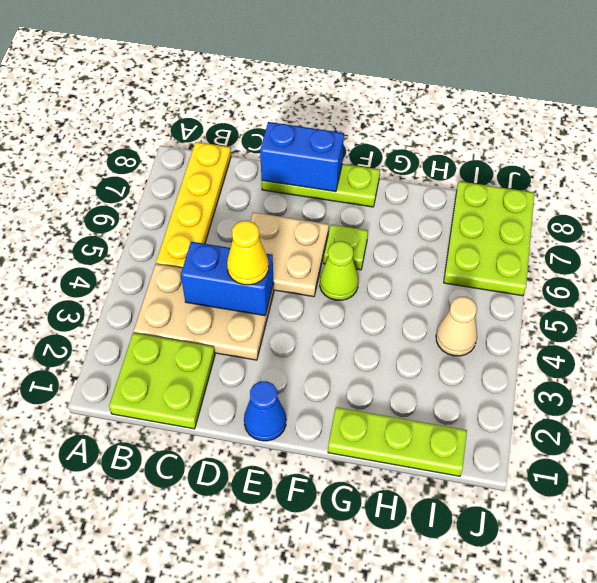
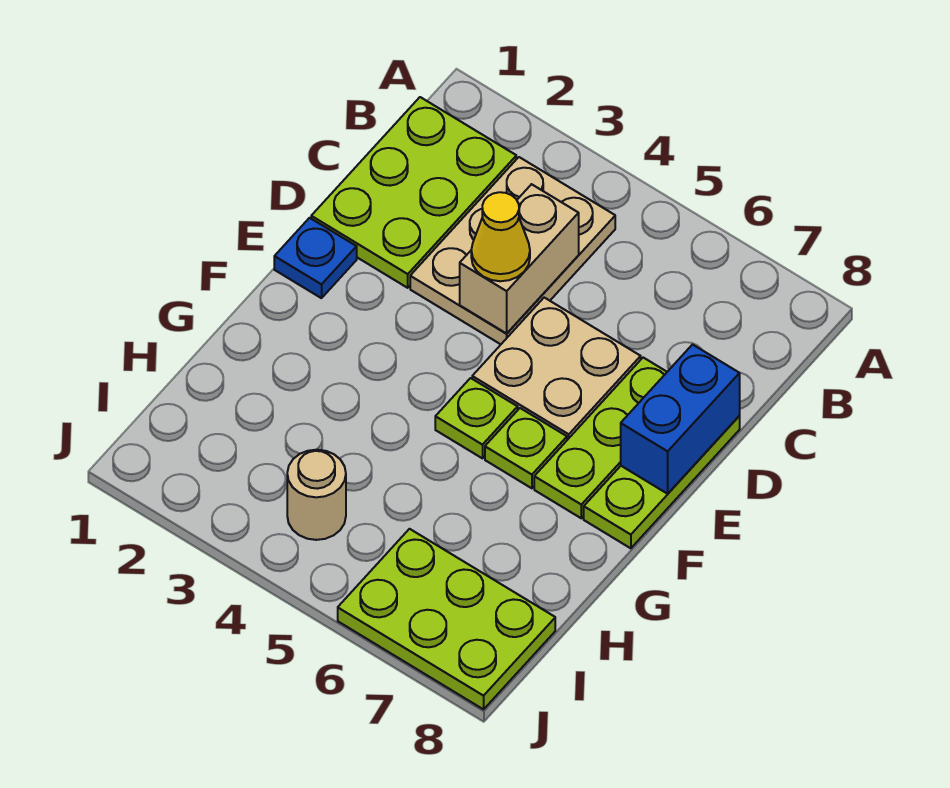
lime 2x2 plate [109,333,215,429] -> lime 2x3 plate [311,97,516,288]
yellow 1x4 plate [156,142,231,268] -> none
blue 1x2 brick [181,242,274,316] -> tan 1x2 brick [460,184,579,333]
blue 1x1 cone [244,381,286,441] -> blue 1x1 plate [274,218,357,298]
lime 1x1 cone [320,241,358,300] -> lime 1x1 plate [435,378,518,458]
lime 1x3 plate [328,407,467,476] -> lime 1x3 plate moved to [534,358,667,518]
tan 1x1 cone [436,297,477,356] -> tan 1x1 round brick [287,450,346,540]

